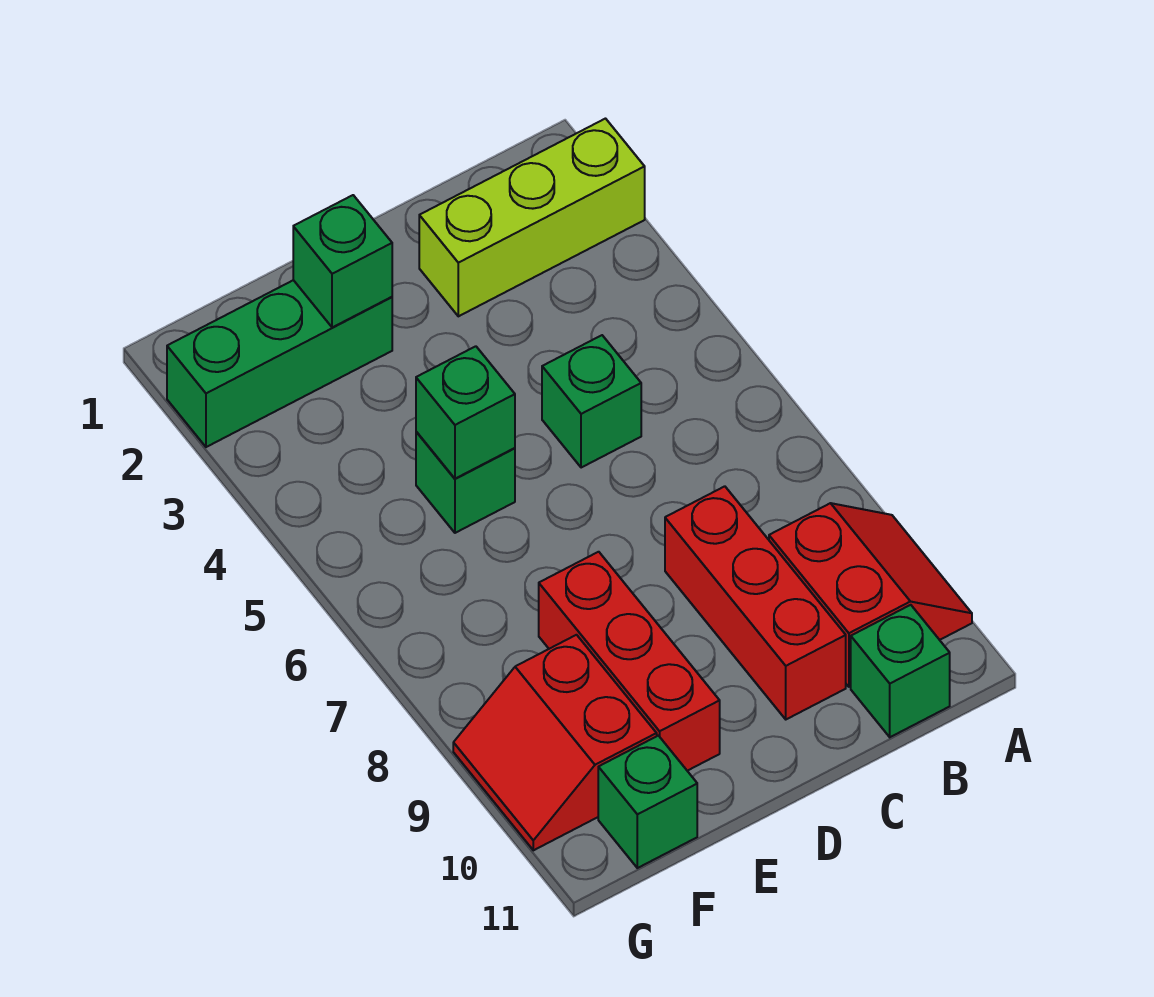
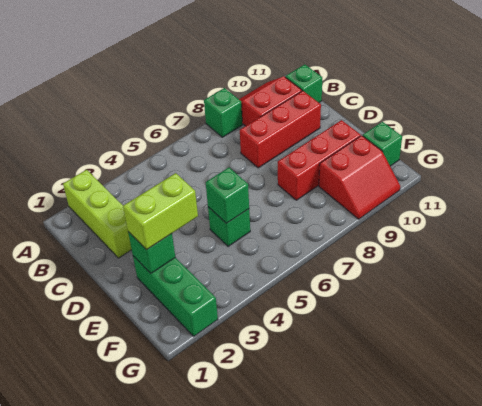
green 1x1 brick [542,335,641,468] -> green 1x1 brick moved to [204,88,243,137]
none -> lime 1x2 brick [123,173,198,250]

